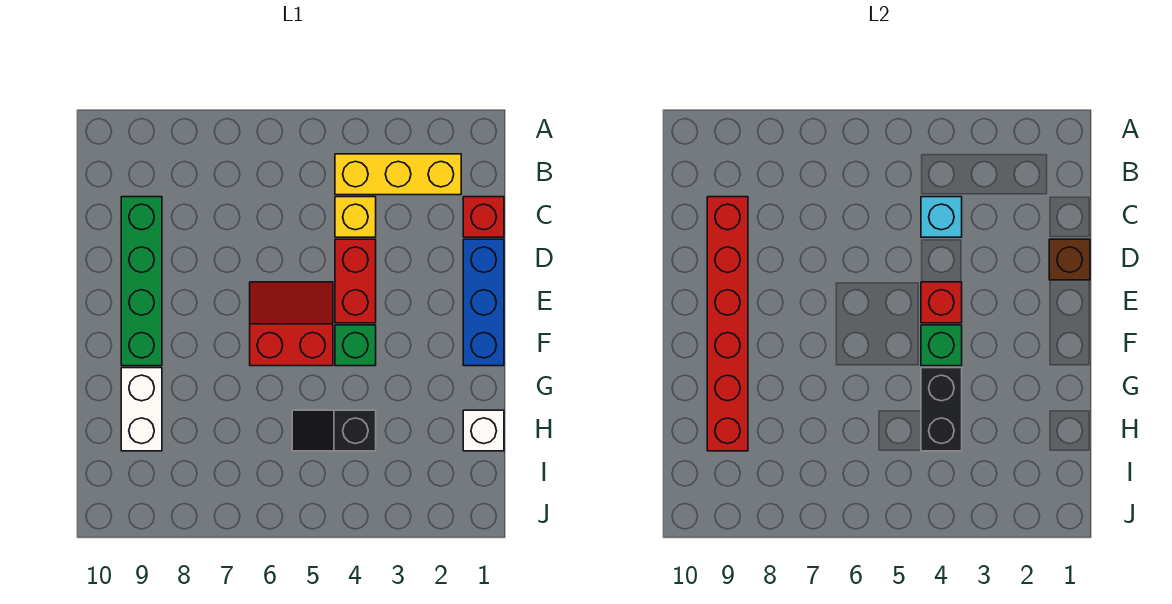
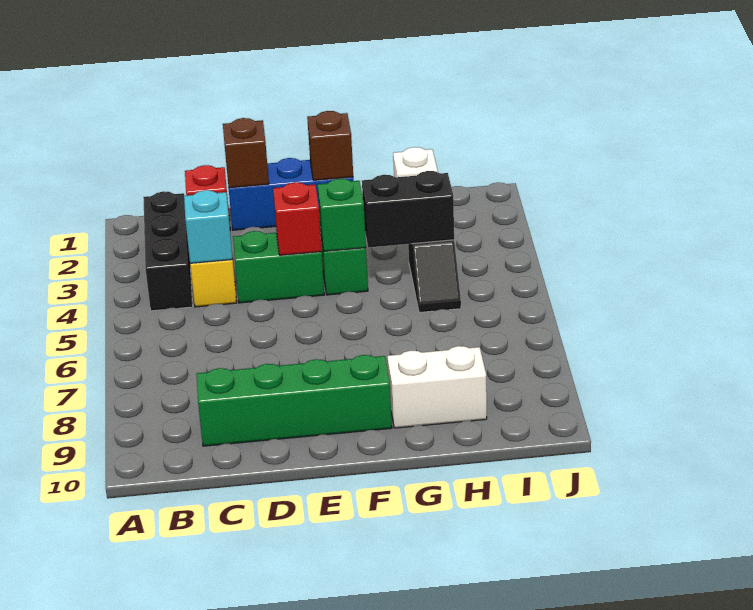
yellow 1x3 brick [335,154,461,195] -> black 1x3 brick [143,191,193,311]
red 1x6 brick [707,197,748,451] -> none
red 1x2 brick [335,239,376,323] -> green 1x2 brick [233,231,324,303]
red 2x2 slope [250,282,333,366] -> none
none -> brown 1x1 brick [307,111,353,180]

